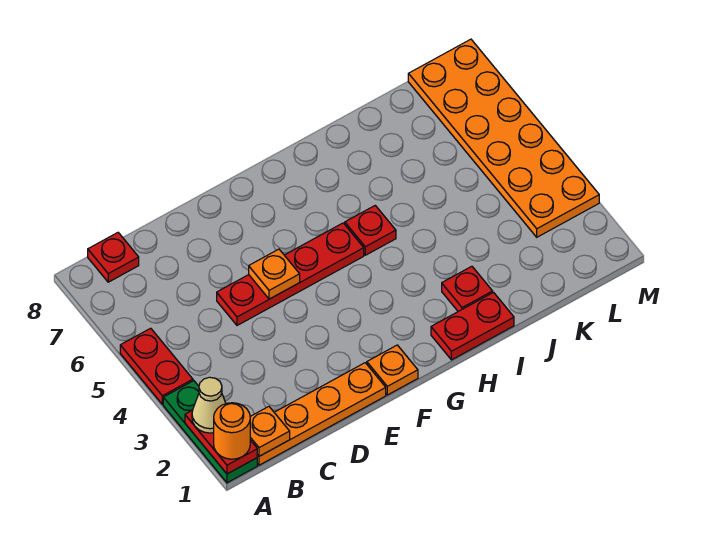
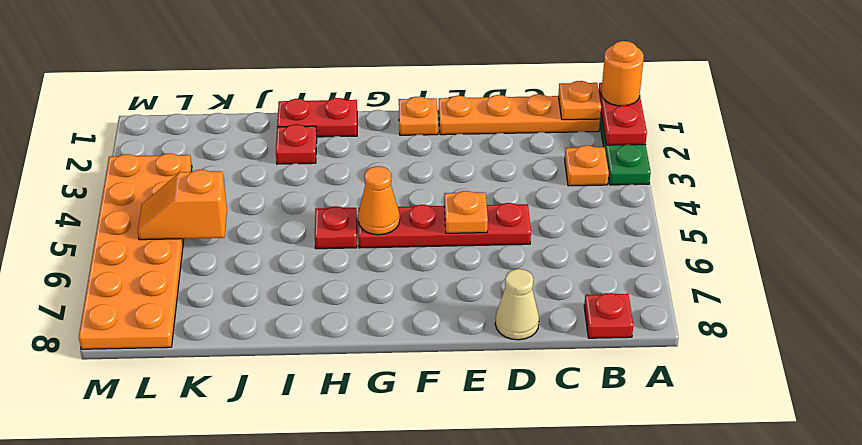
tan 1x1 cone [192,377,226,433] -> tan 1x1 cone moved to [495,269,539,340]
red 1x2 plate [120,328,193,404] -> none
none -> orange 1x1 plate [565,145,609,186]
none -> orange 1x1 cone [358,166,400,235]
none -> orange 1x2 slope [138,170,227,240]

